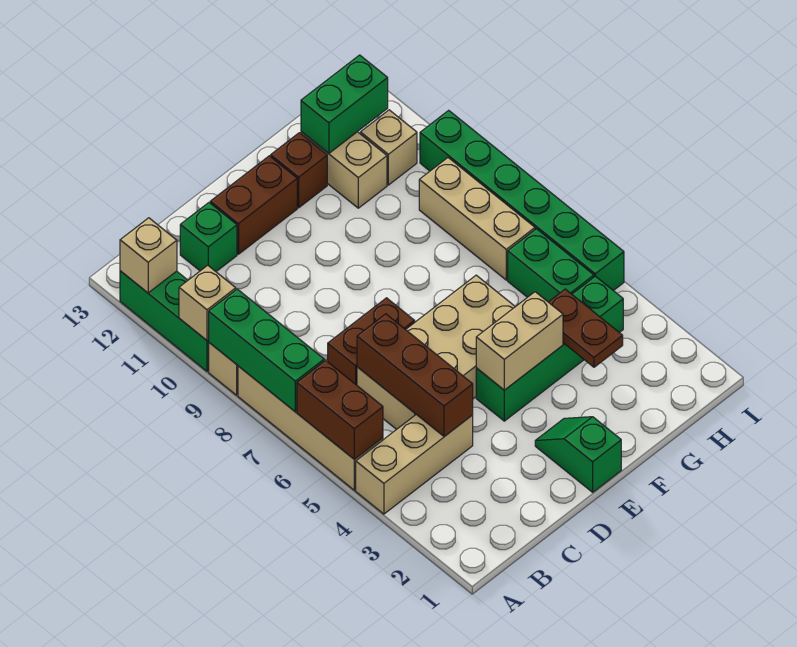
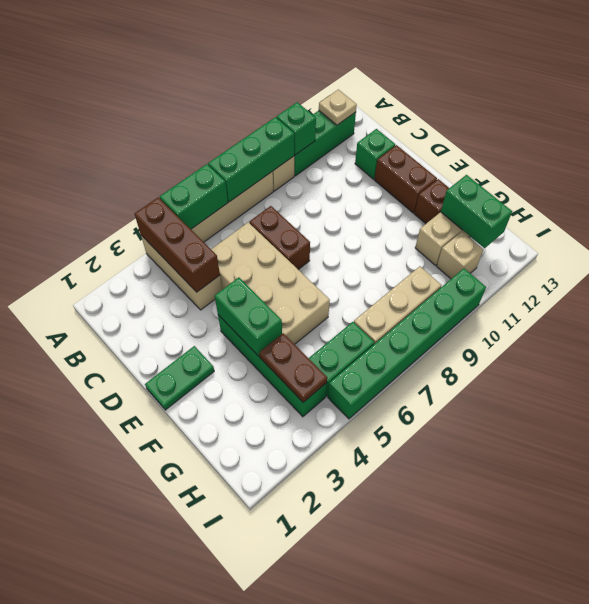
brown 1x2 brick [297,360,383,459] -> green 1x2 brick [160,164,228,229]
tan 1x1 brick [179,265,236,340] -> green 1x1 brick [277,102,316,155]
tan 1x1 brick [120,218,177,293] -> tan 1x1 plate [319,90,357,125]
brown 1x3 brick [357,314,473,437] -> brown 1x3 brick turned to [135,197,220,292]
green 1x2 slope [535,417,621,492] -> green 1x2 plate [145,346,214,410]
tan 1x2 brick [476,292,563,390] -> green 1x2 brick [215,277,282,356]
brown 1x2 plate [549,289,623,367] -> brown 1x2 plate turned to [259,333,327,402]

